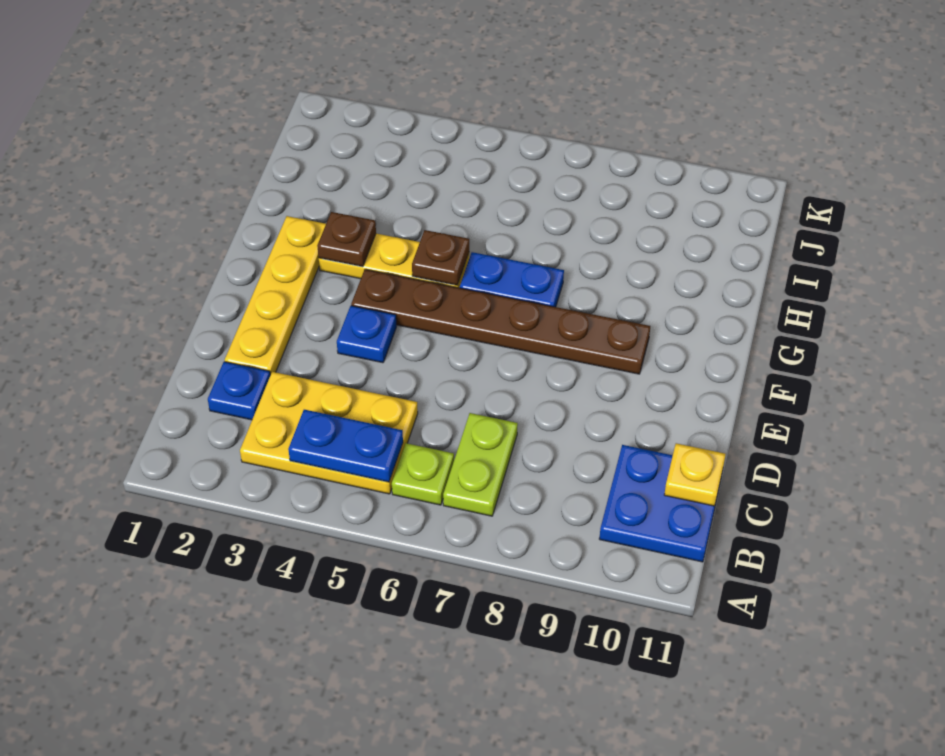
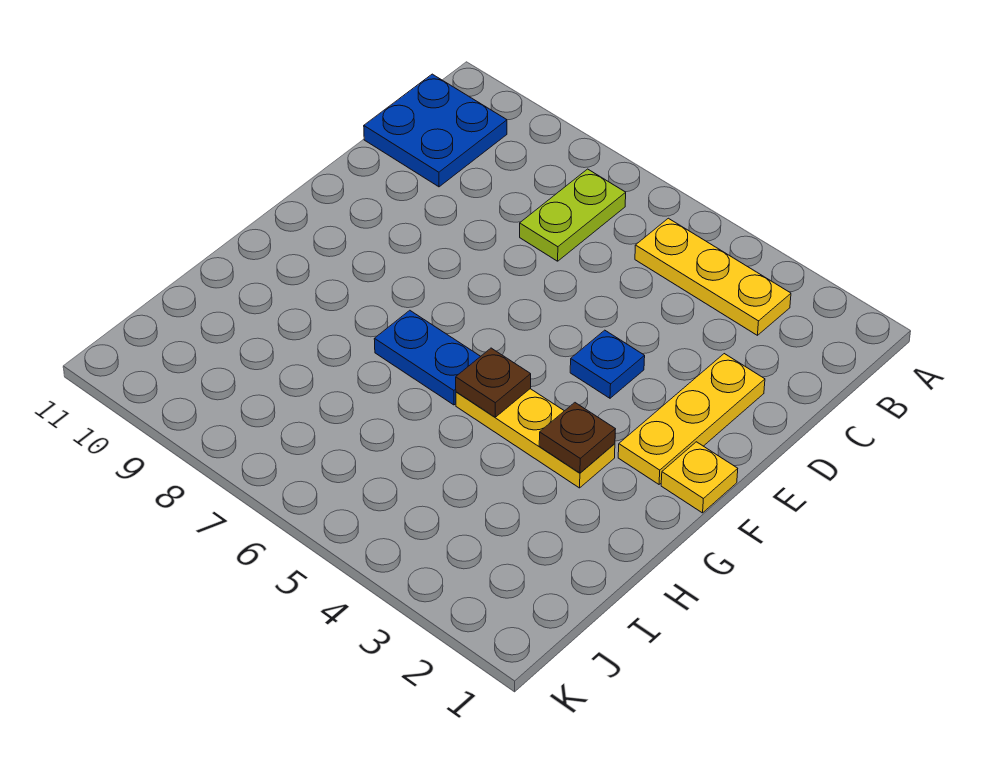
yellow 2x3 plate [240,372,418,494] -> yellow 1x3 plate [635,218,791,335]
blue 1x2 plate [288,410,403,482] -> none
lime 1x1 plate [392,443,454,505] -> none
blue 1x1 plate [208,362,270,420] -> none
yellow 1x1 plate [664,443,726,506] -> yellow 1x1 plate moved to [661,442,738,513]
yellow 1x4 plate [225,216,326,375] -> yellow 1x3 plate [618,354,765,484]
brown 1x6 plate [351,269,650,374] -> none

